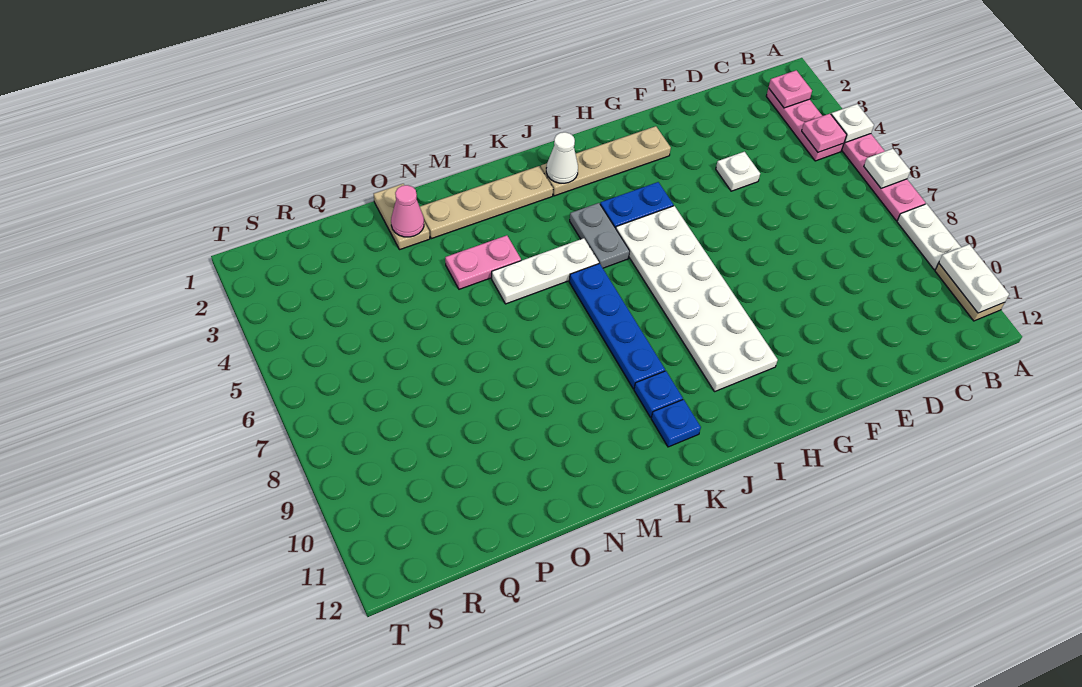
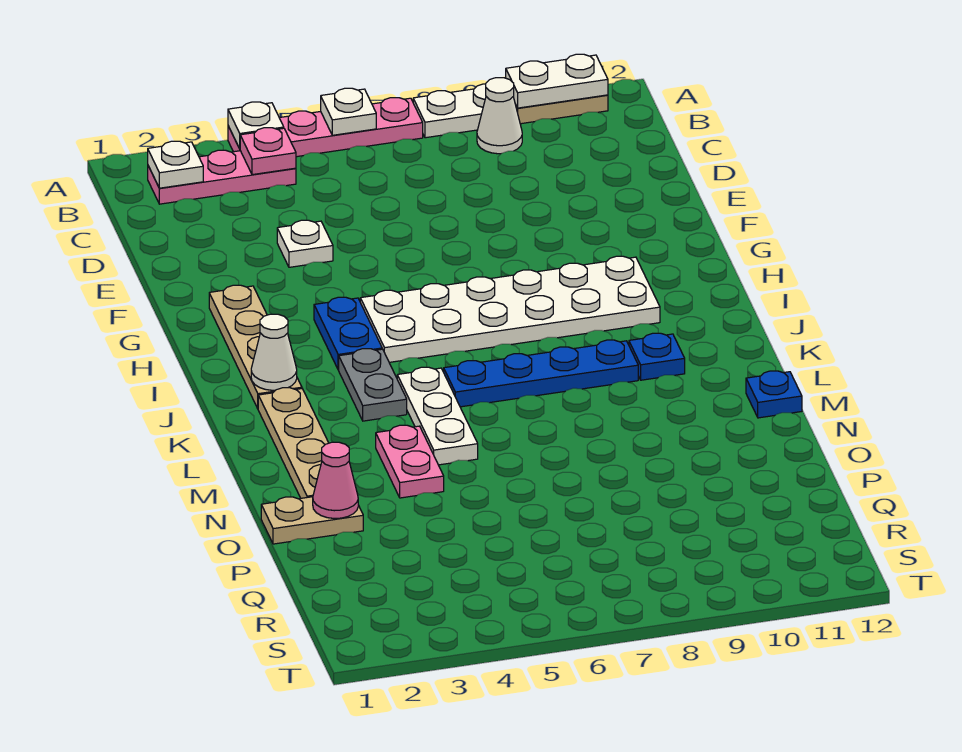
pink 1x1 plate [769,70,812,108] -> white 1x1 plate [148,141,203,188]
none -> white 1x1 cone [477,78,522,154]
grey 1x2 plate [570,203,630,268] -> grey 1x2 plate turned to [339,349,407,421]
blue 1x1 plate [651,399,701,447] -> blue 1x1 plate moved to [746,371,802,418]

